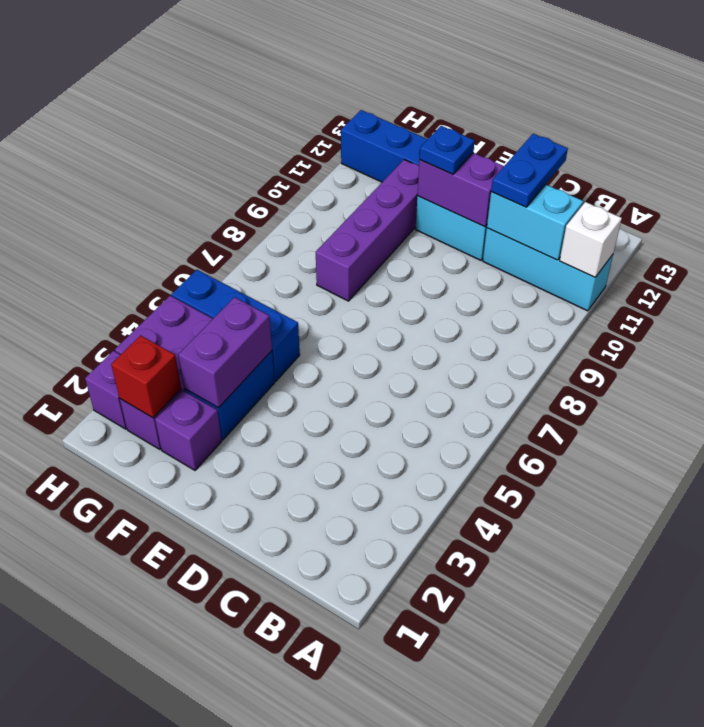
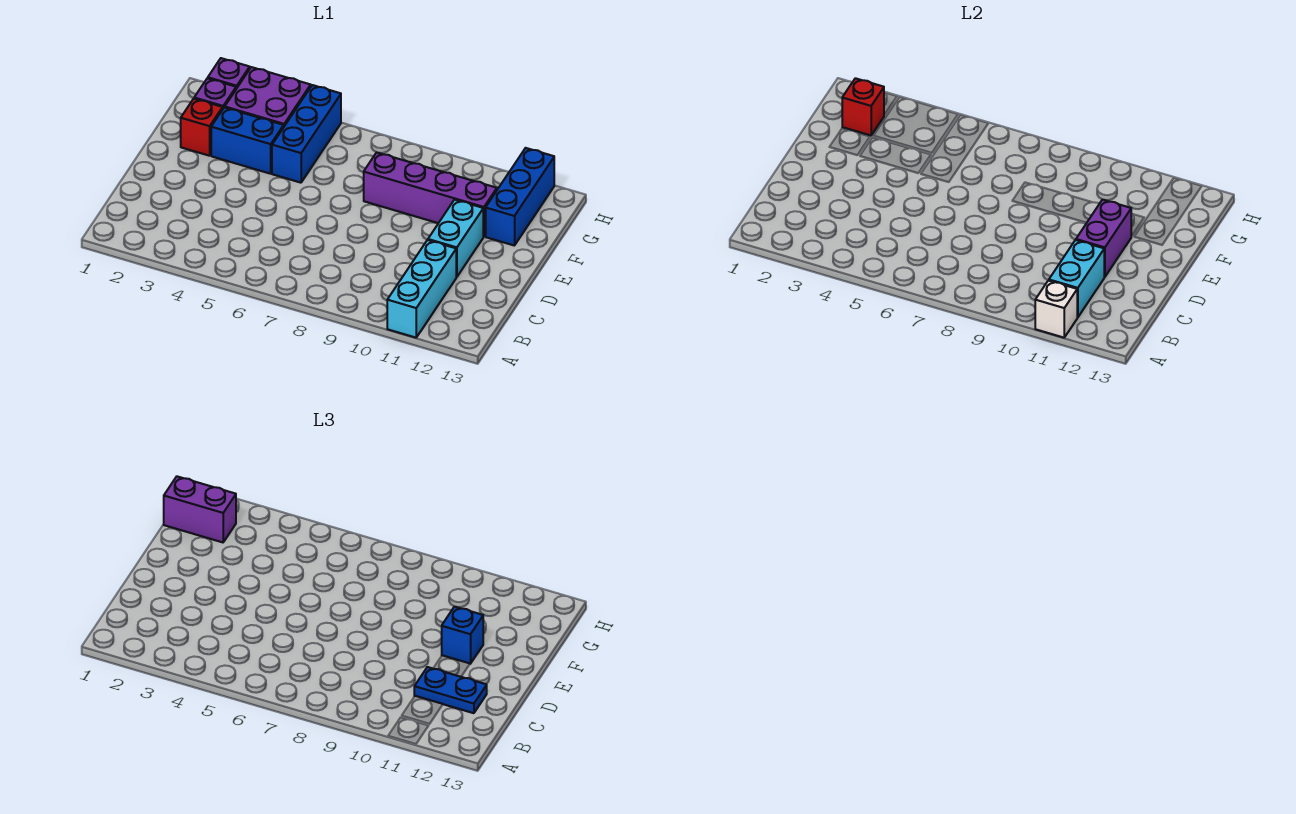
blue 1x1 plate [420,126,475,174] -> blue 1x1 brick [442,607,483,664]
purple 1x1 brick [155,390,222,470] -> red 1x1 brick [181,99,223,156]
purple 1x2 brick [178,297,272,408] -> purple 1x2 brick moved to [164,476,236,542]

